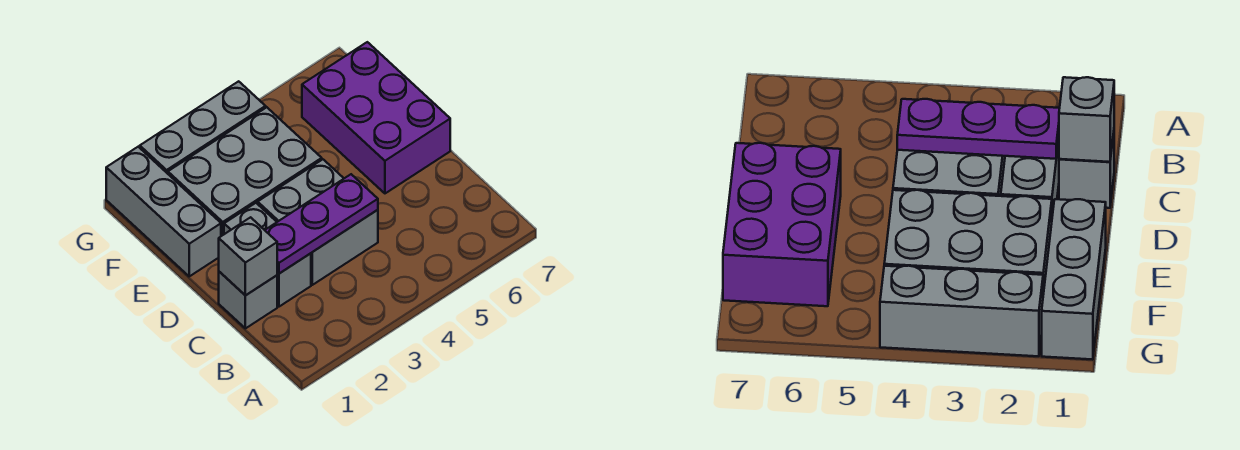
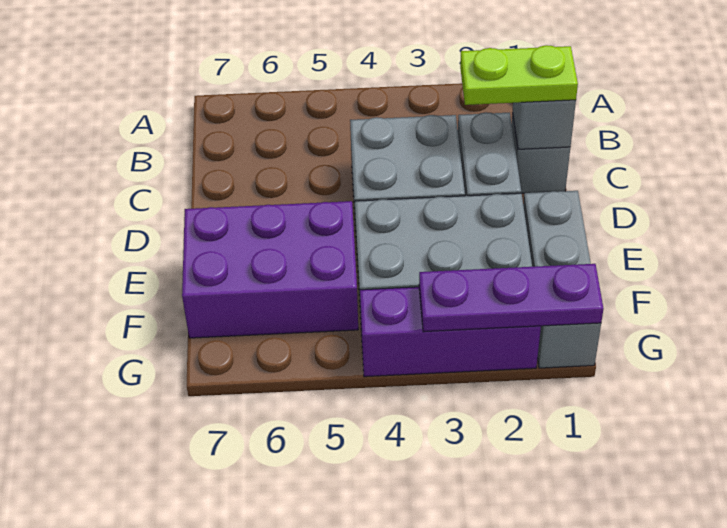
none -> lime 1x2 plate [460,45,578,105]
purple 1x3 plate [265,174,378,274] -> purple 1x3 plate moved to [419,264,603,332]
purple 2x3 brick [302,42,450,193] -> purple 2x3 brick turned to [182,201,358,338]
grey 1x3 brick [140,81,266,174] -> purple 1x3 brick [360,287,541,377]

